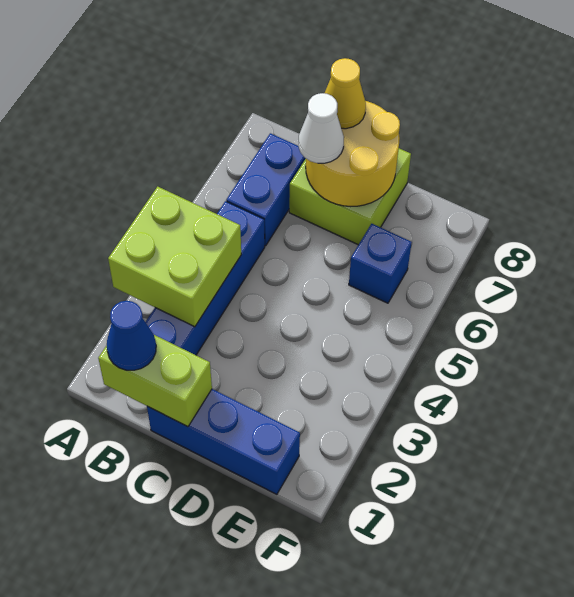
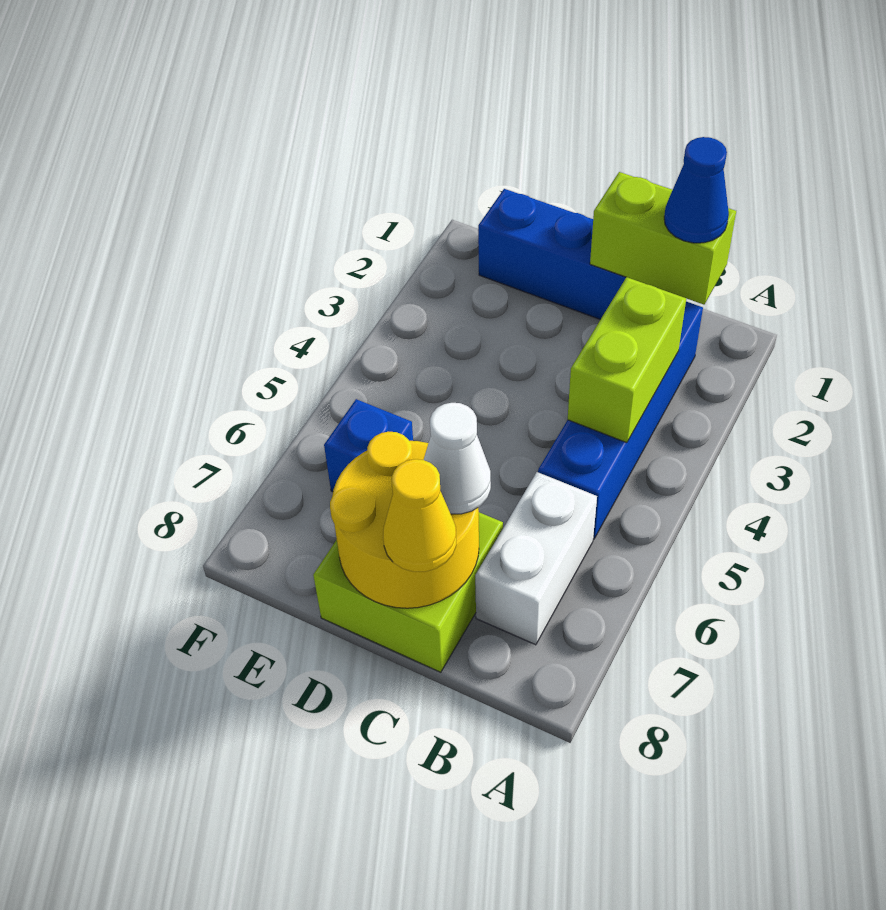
lime 2x2 brick [108,187,241,327] -> lime 1x2 brick [568,277,686,443]
blue 1x2 brick [226,133,306,246] -> white 1x2 brick [475,472,597,645]

